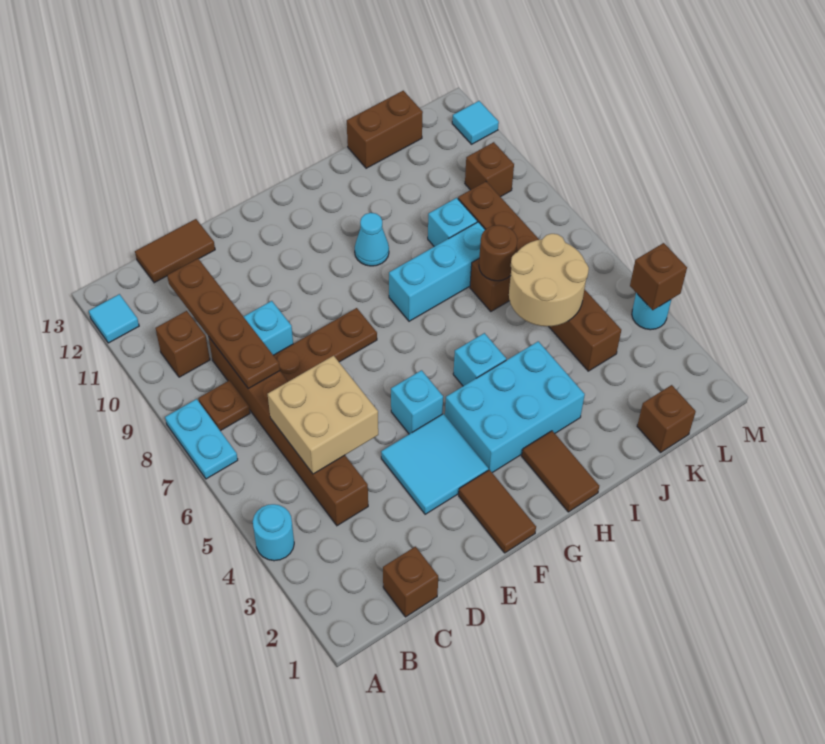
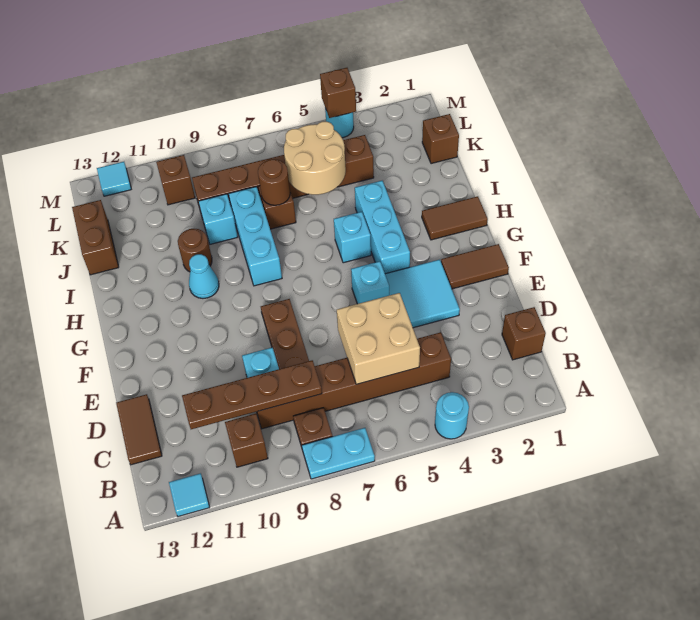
cyan 2x3 brick [445,341,585,473] -> cyan 1x3 brick [355,181,410,274]
none -> brown 1x1 round brick [178,229,212,272]

